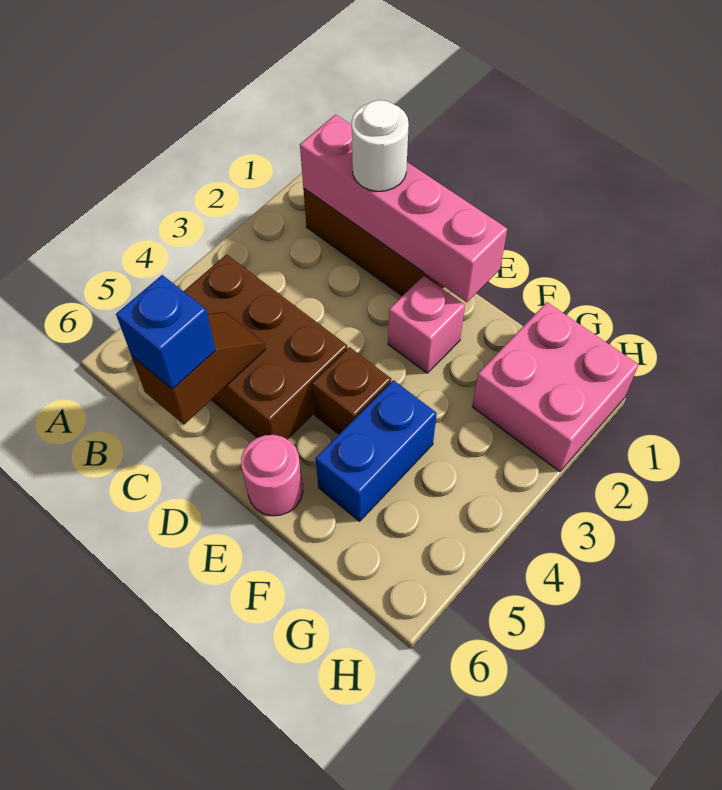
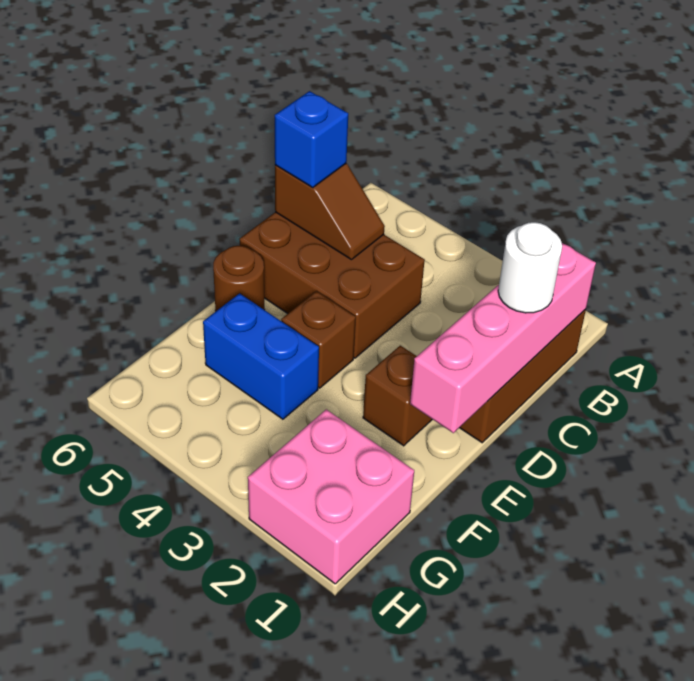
brown 2x3 brick [184,254,348,439] -> brown 2x3 brick turned to [239,212,425,358]
pink 1x1 brick [388,276,465,373] -> brown 1x1 brick [363,346,432,446]
pink 1x1 round brick [241,435,303,516] -> brown 1x1 round brick [213,246,265,311]

